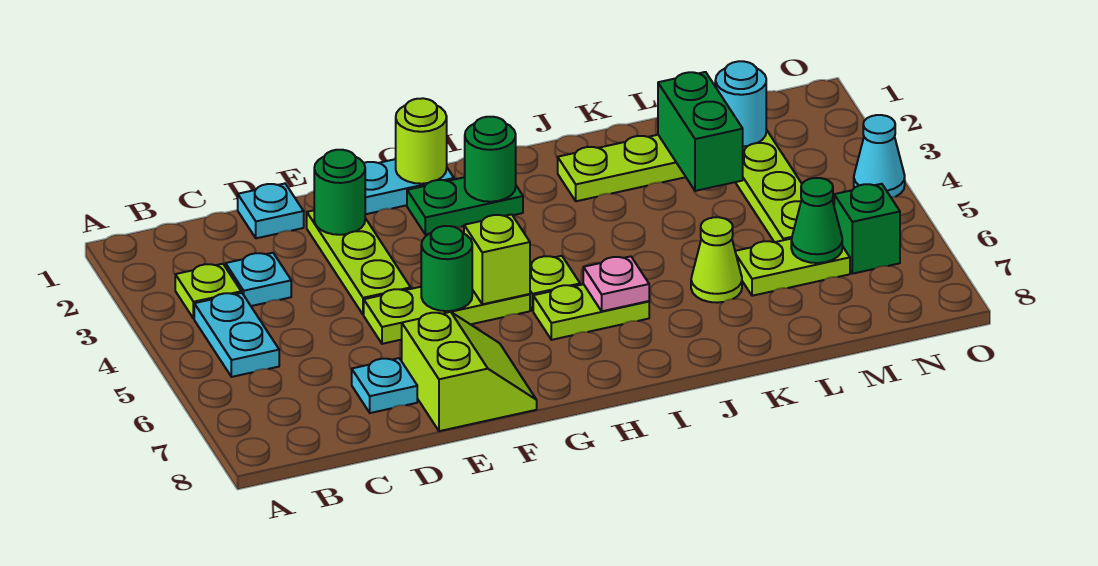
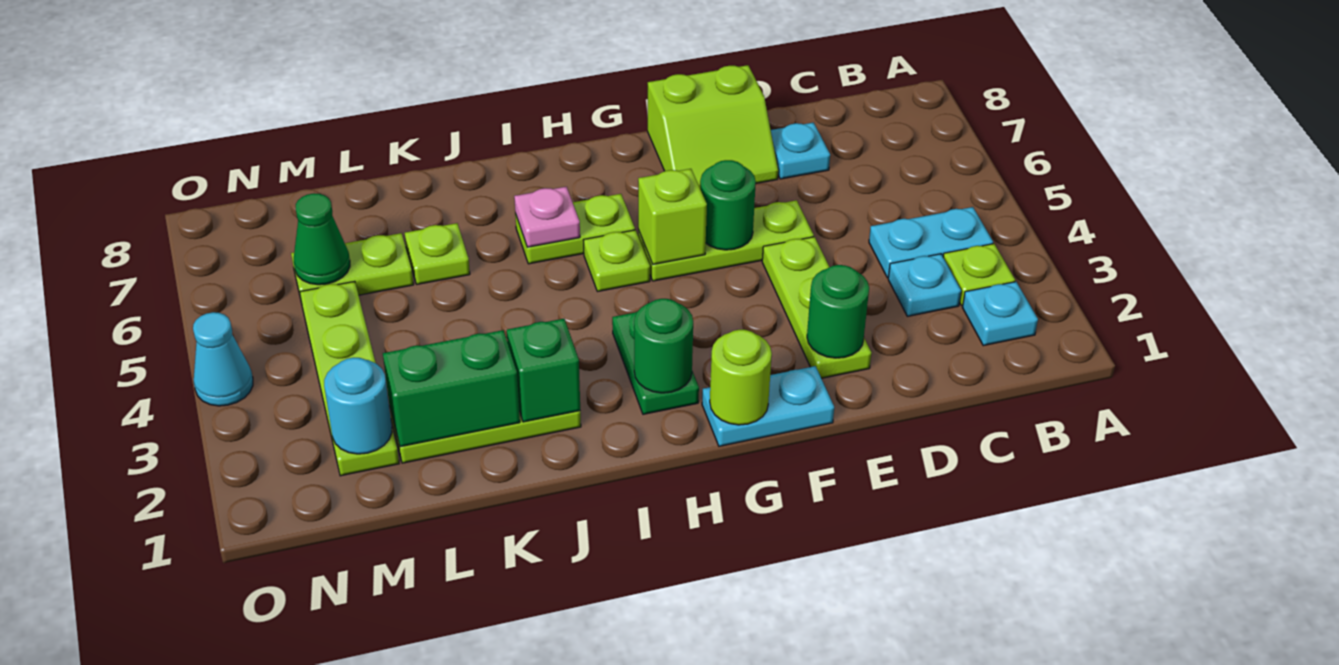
cyan 1x2 plate [194,293,279,377] -> cyan 1x2 plate turned to [869,207,993,278]
cyan 1x1 plate [238,184,304,238] -> cyan 1x1 plate moved to [962,282,1038,346]
lime 2x2 slope [402,312,537,431] -> lime 2x2 slope turned to [648,65,778,187]
green 1x2 plate [407,177,523,234] -> green 1x2 plate turned to [612,312,699,414]
lime 1x1 cone [691,217,742,303] -> lime 1x1 plate [405,223,470,284]
green 1x2 brick [658,72,743,191] -> green 1x2 brick turned to [383,330,520,447]
green 1x1 brick [834,184,900,274] -> green 1x1 brick moved to [507,319,580,422]

